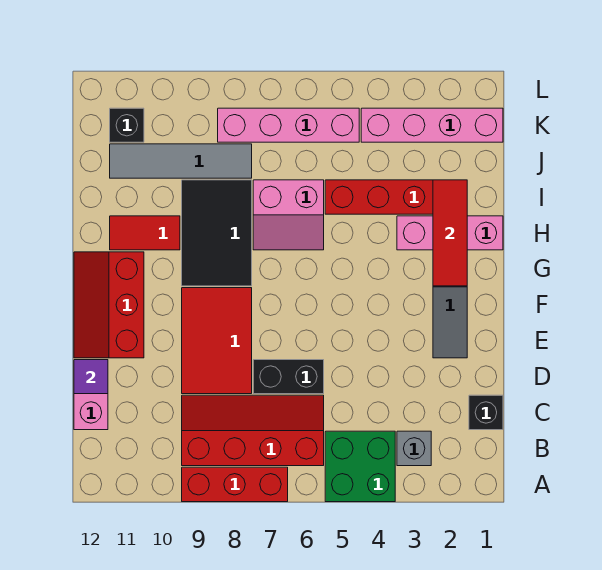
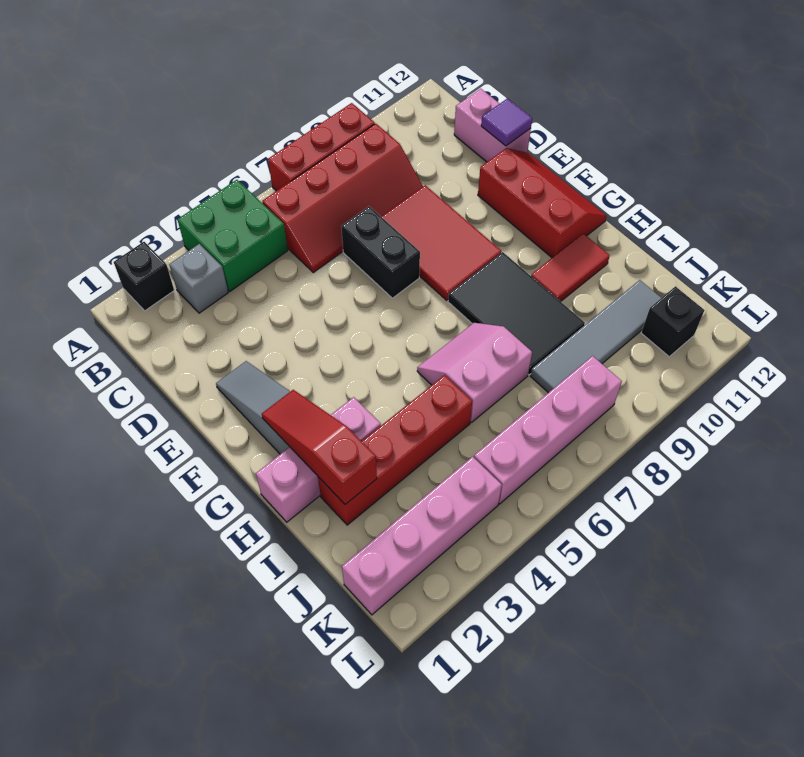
black 1x1 brick [469,395,503,430] -> black 1x1 brick moved to [114,242,174,311]
black 1x2 brick [253,360,324,394] -> black 1x2 brick turned to [341,206,420,298]
red 1x3 tile [433,180,467,286] -> red 1x3 slope [262,390,377,504]

